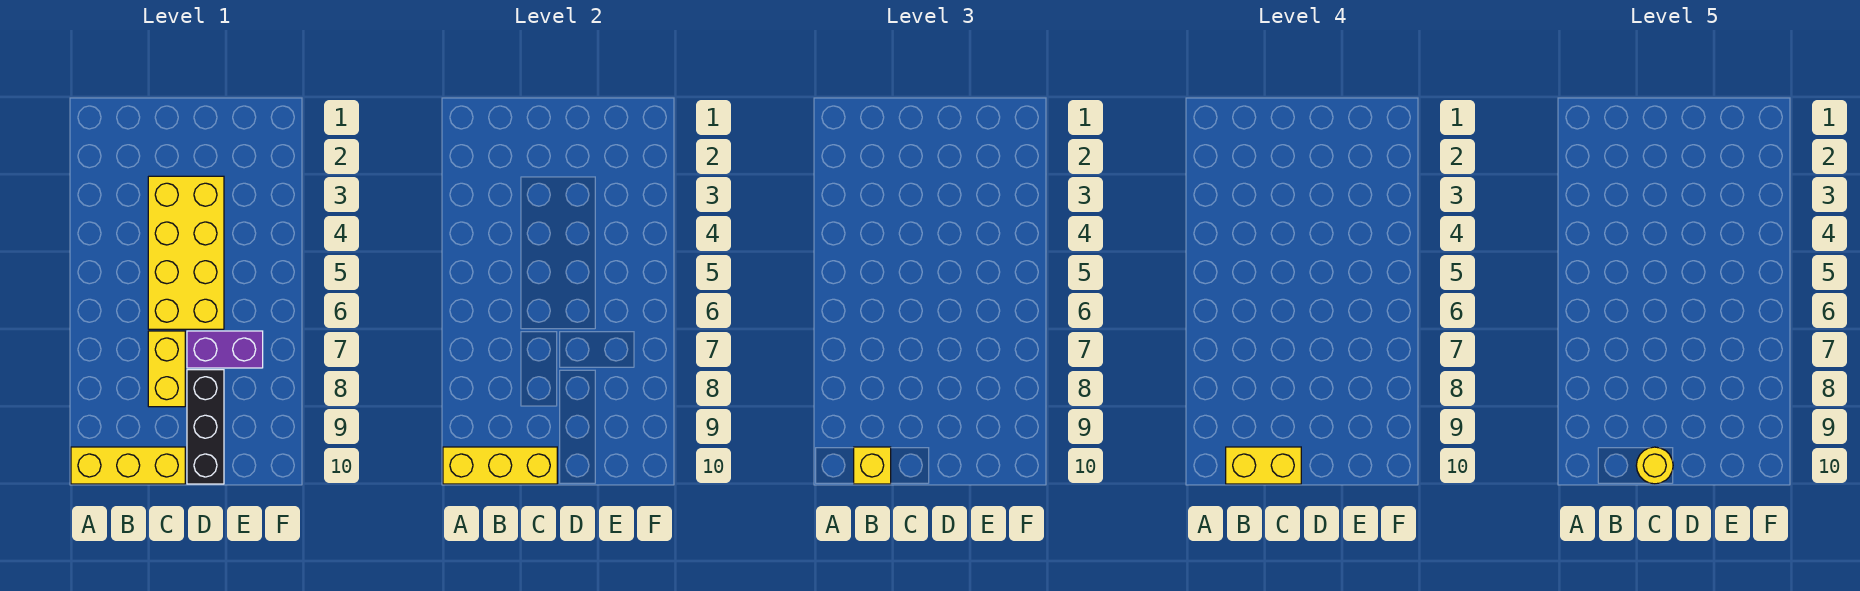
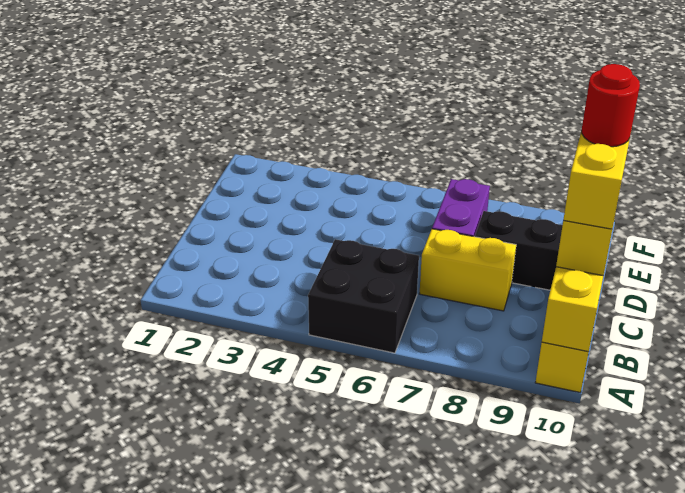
none -> black 2x2 brick [308,239,419,353]
yellow 2x4 brick [148,176,224,329] -> none
yellow 1x1 round brick [1636,447,1673,484] -> red 1x1 round brick [582,64,640,147]

